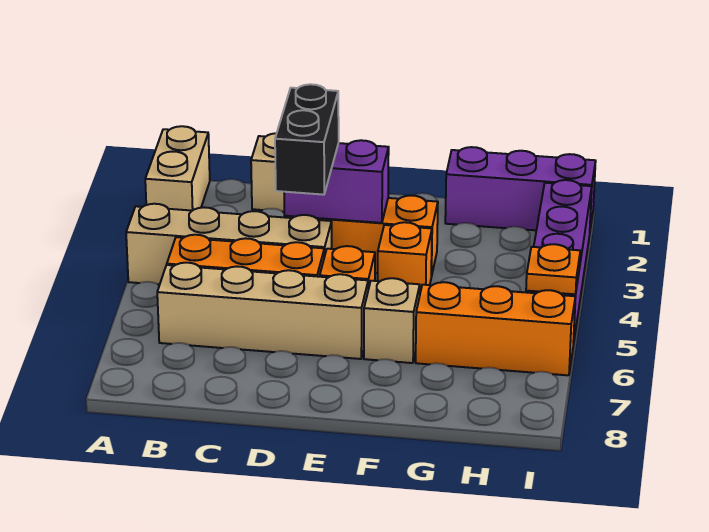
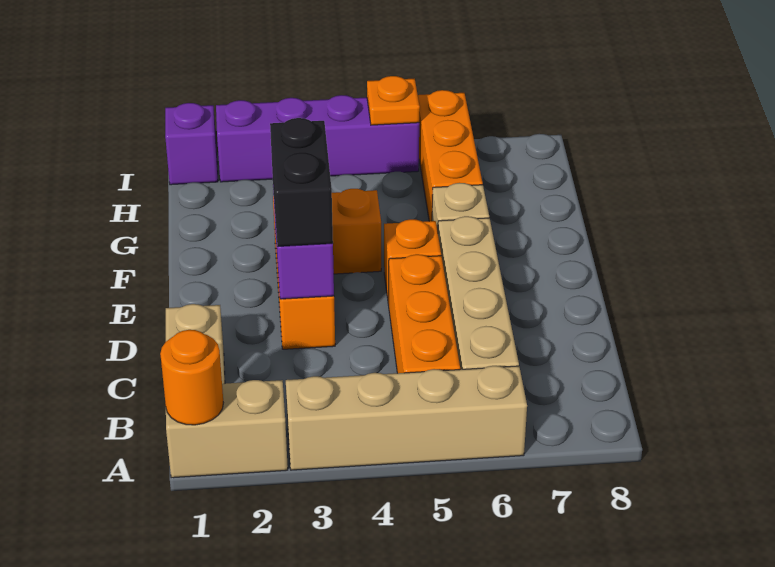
none -> orange 1x1 round brick [160,330,223,425]
tan 1x4 brick [126,204,332,285] -> tan 1x4 brick turned to [286,366,527,470]
black 1x2 brick [275,84,339,195] -> black 1x2 brick turned to [270,118,333,247]
purple 1x3 brick [445,147,596,230] -> purple 1x1 brick [165,103,218,185]

